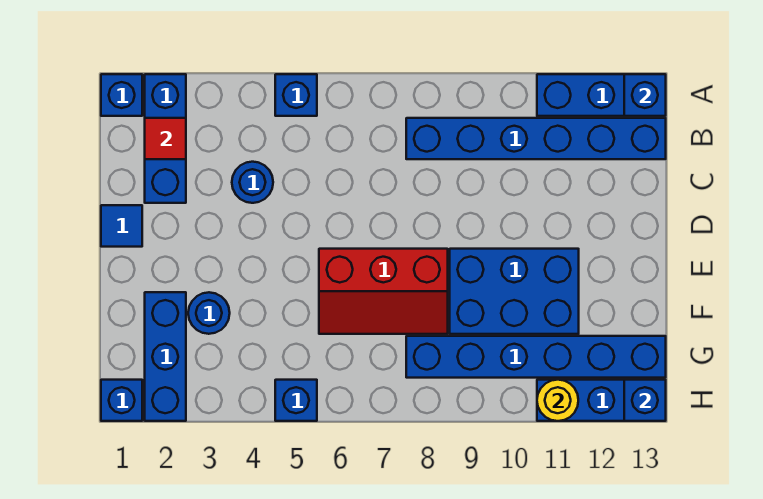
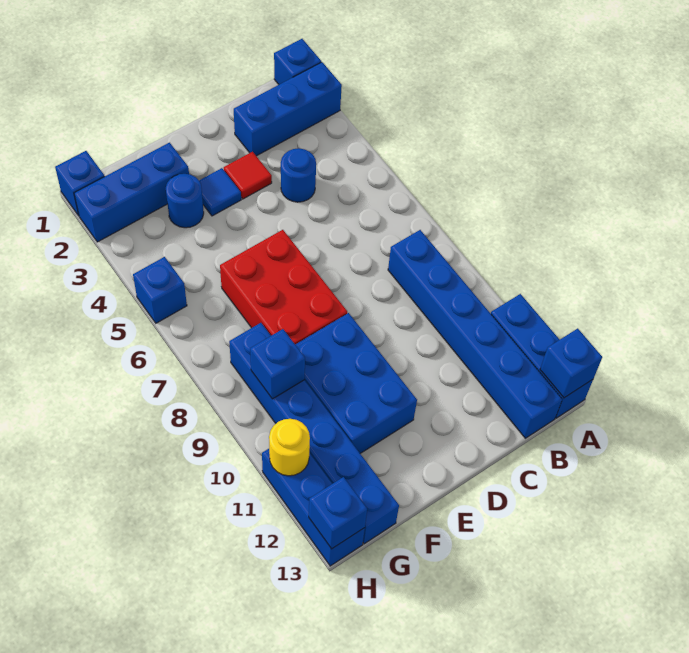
blue 1x1 brick [275,74,317,116] -> blue 1x1 brick moved to [250,329,305,399]
red 1x1 tile [145,118,186,159] -> red 1x1 tile moved to [224,152,272,199]
blue 1x1 tile [101,205,142,247] -> blue 1x1 tile moved to [199,168,241,216]
red 2x3 slope [319,249,448,334] -> red 2x3 brick [220,230,347,344]

